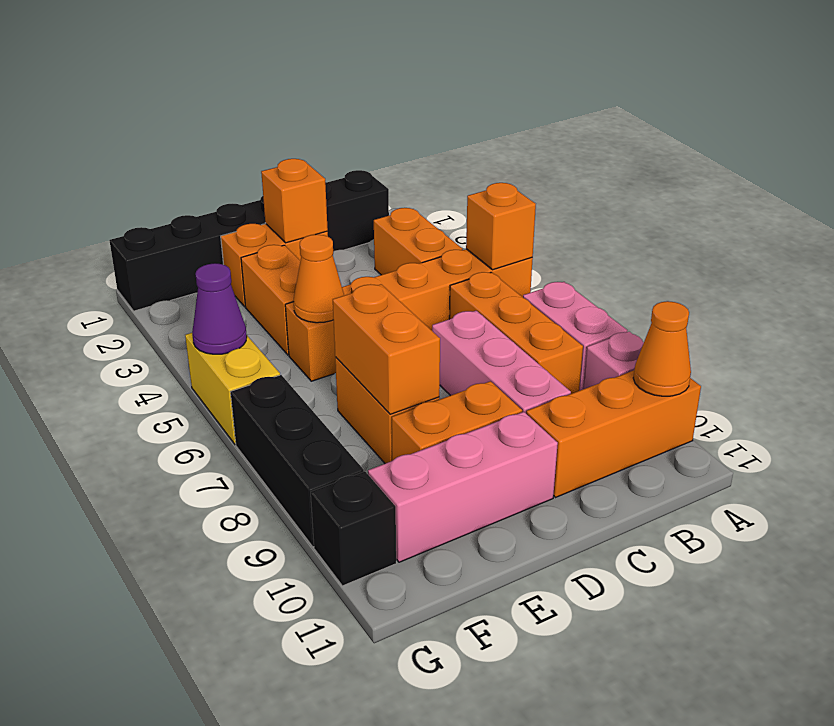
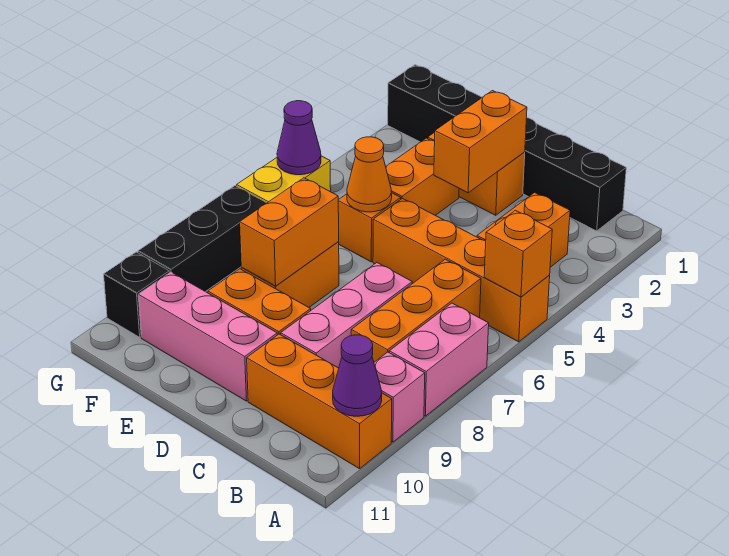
orange 1x1 cone [633,301,691,396] -> purple 1x1 cone [333,335,382,416]
orange 1x1 brick [261,159,328,243] -> orange 1x2 brick [434,91,527,193]

